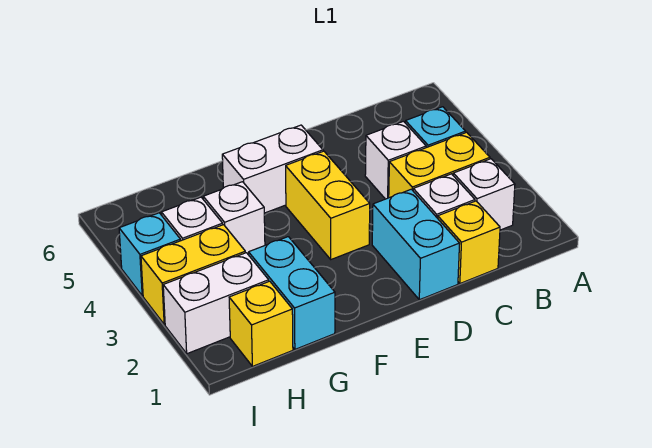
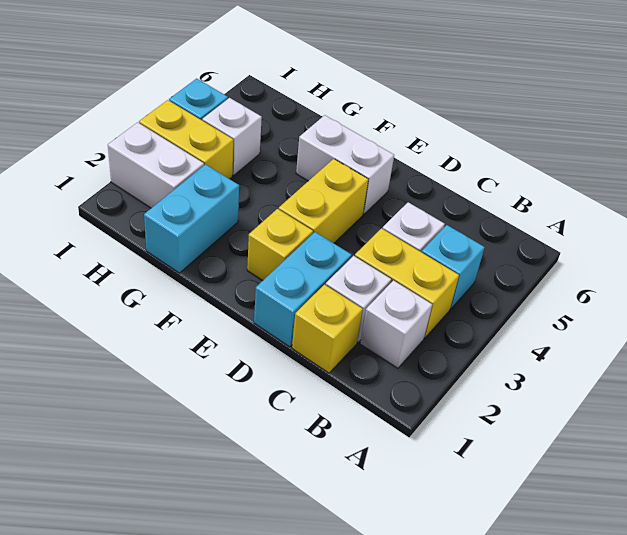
white 1x1 brick [203,182,265,255] -> none
yellow 1x1 brick [229,281,293,366] -> yellow 1x1 brick moved to [247,209,313,281]

